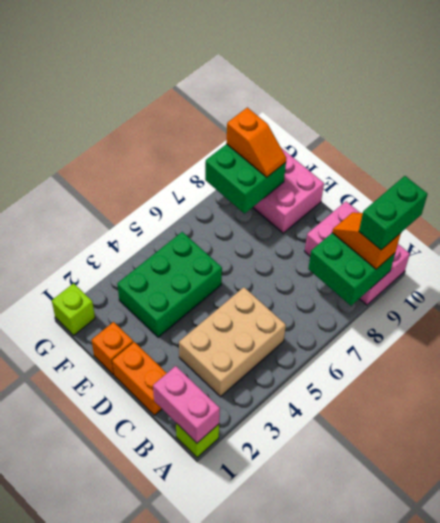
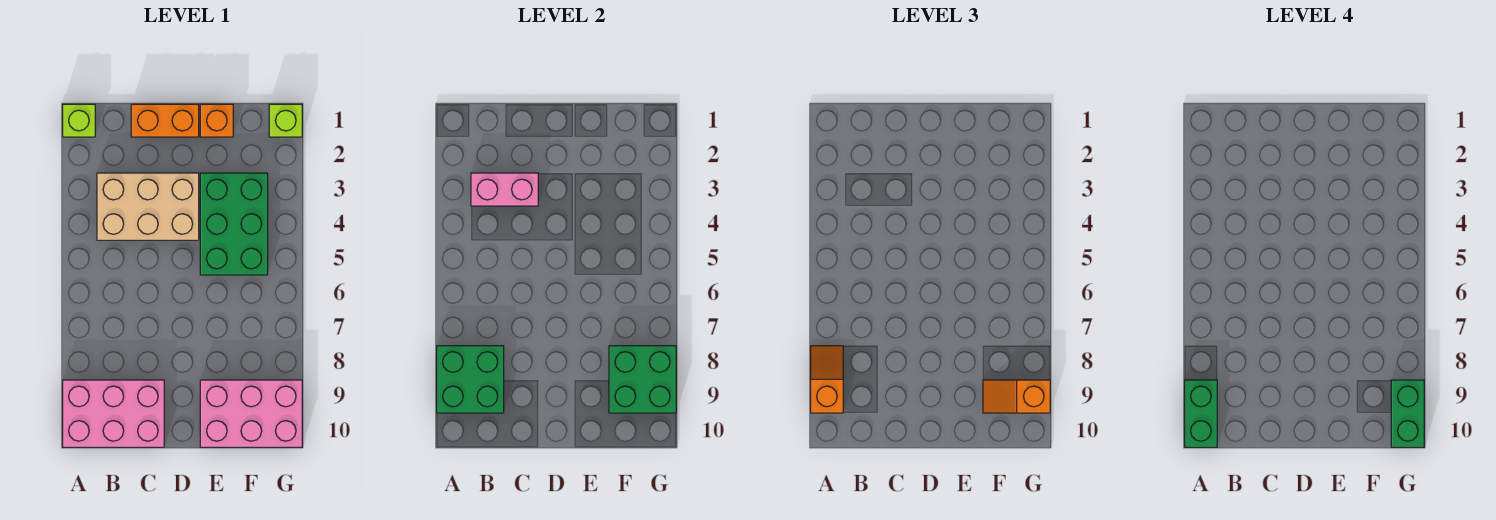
pink 1x2 brick [153,366,220,443] -> pink 1x2 brick moved to [471,173,538,206]
orange 1x2 slope [332,212,401,269] -> orange 1x2 slope turned to [811,346,843,413]
tan 2x3 brick [179,287,286,397] -> tan 2x3 brick turned to [97,173,199,240]
none -> green 1x2 brick [1391,380,1424,447]

